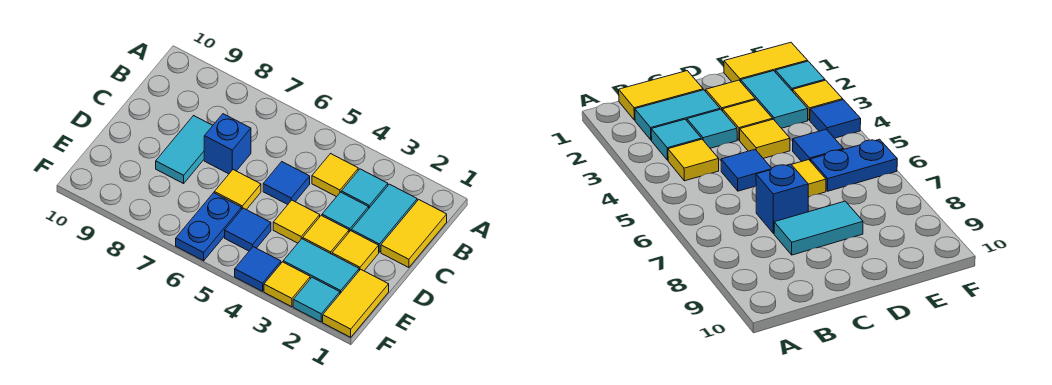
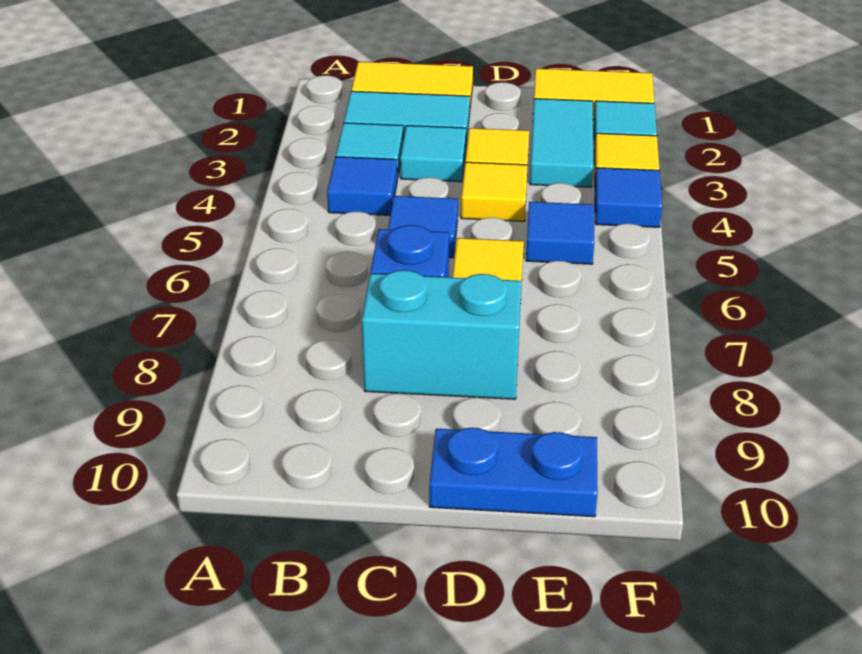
yellow 1x1 tile [312,154,358,197] -> blue 1x1 tile [327,157,397,215]
cyan 1x2 tile [156,116,213,184] -> cyan 1x2 brick [362,270,522,399]
yellow 1x1 tile [332,231,379,271] -> none
blue 1x2 plate [176,193,242,261] -> blue 1x2 plate moved to [429,428,598,517]

